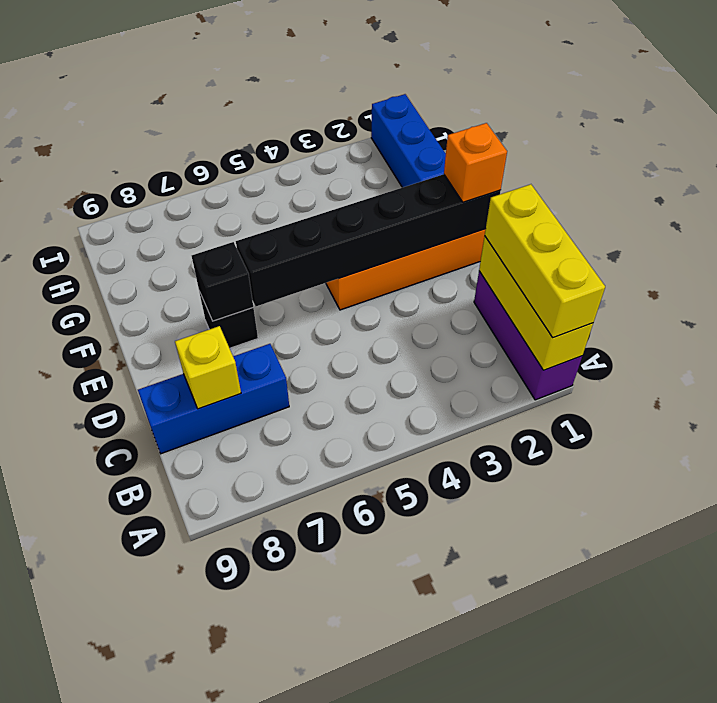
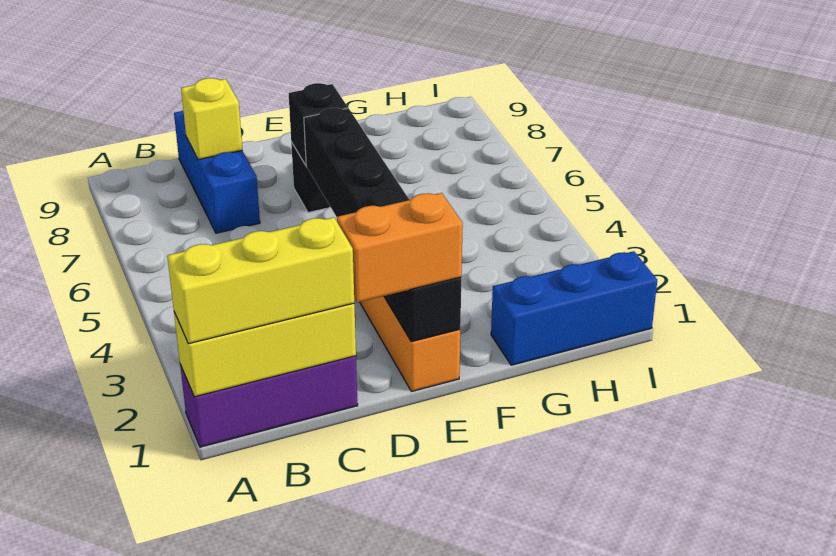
orange 1x1 brick [444,123,507,202] -> orange 1x2 brick [337,193,463,302]

